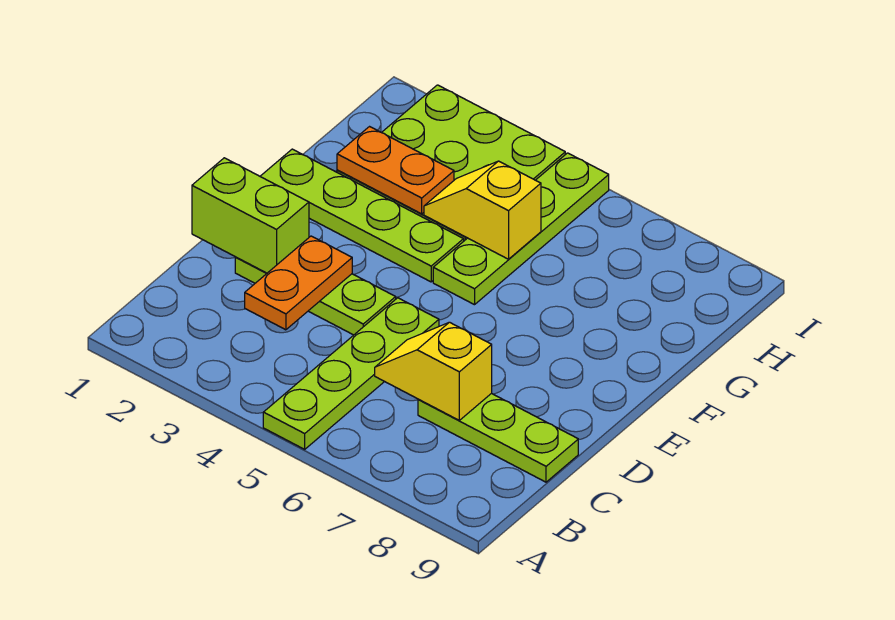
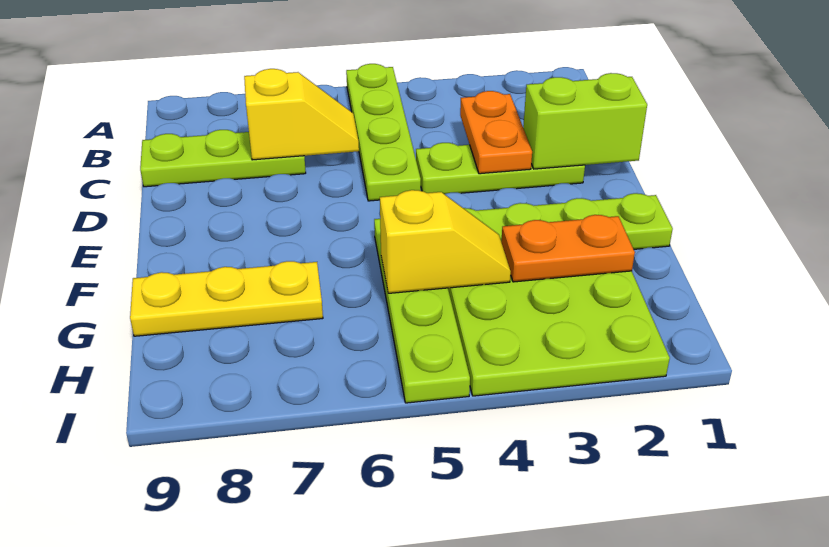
none -> yellow 1x3 plate [130,261,323,336]

